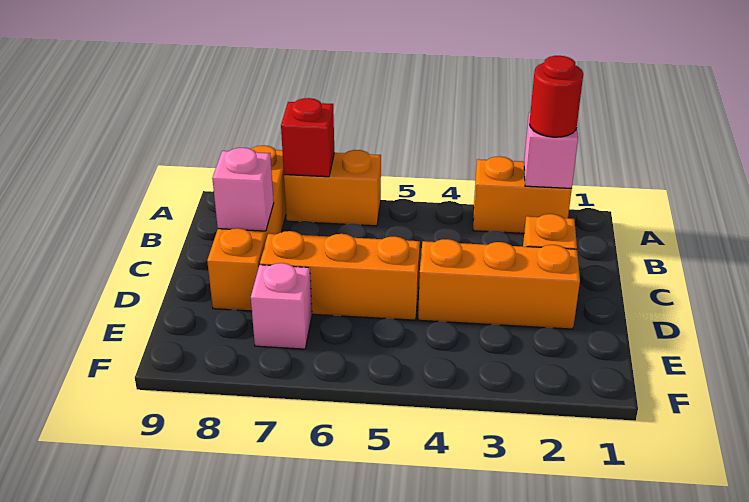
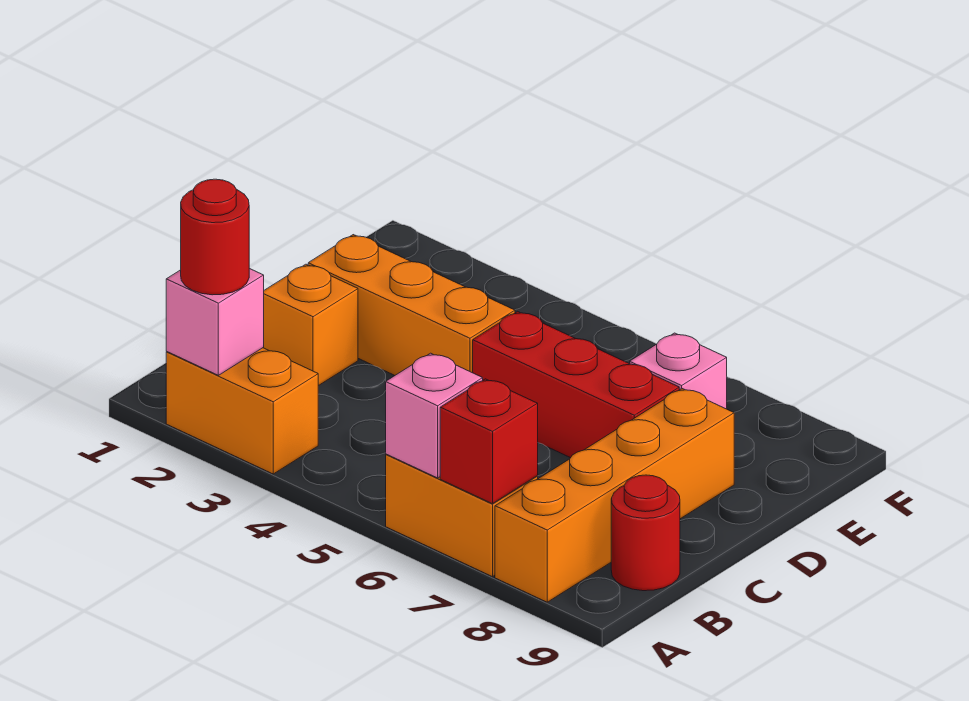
none -> red 1x1 round brick [611,475,680,591]
pink 1x1 brick [212,148,274,231] -> pink 1x1 brick moved to [386,353,483,478]
orange 1x3 brick [260,231,420,320] -> red 1x3 brick [473,311,679,458]

